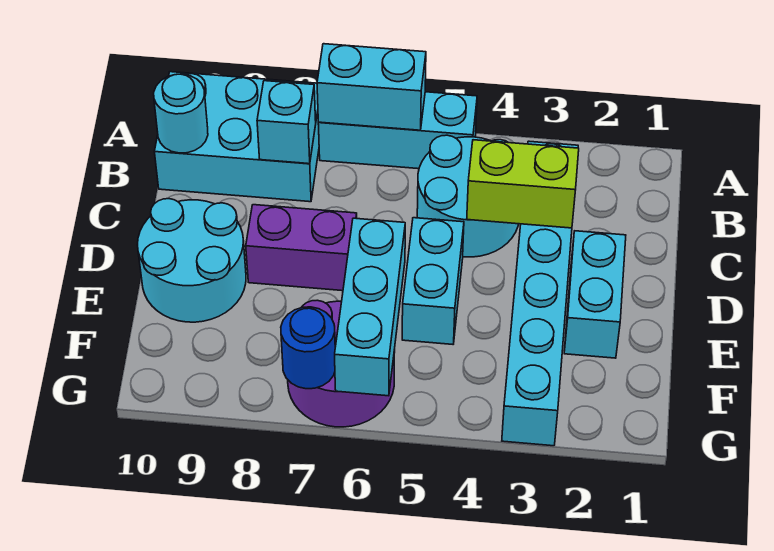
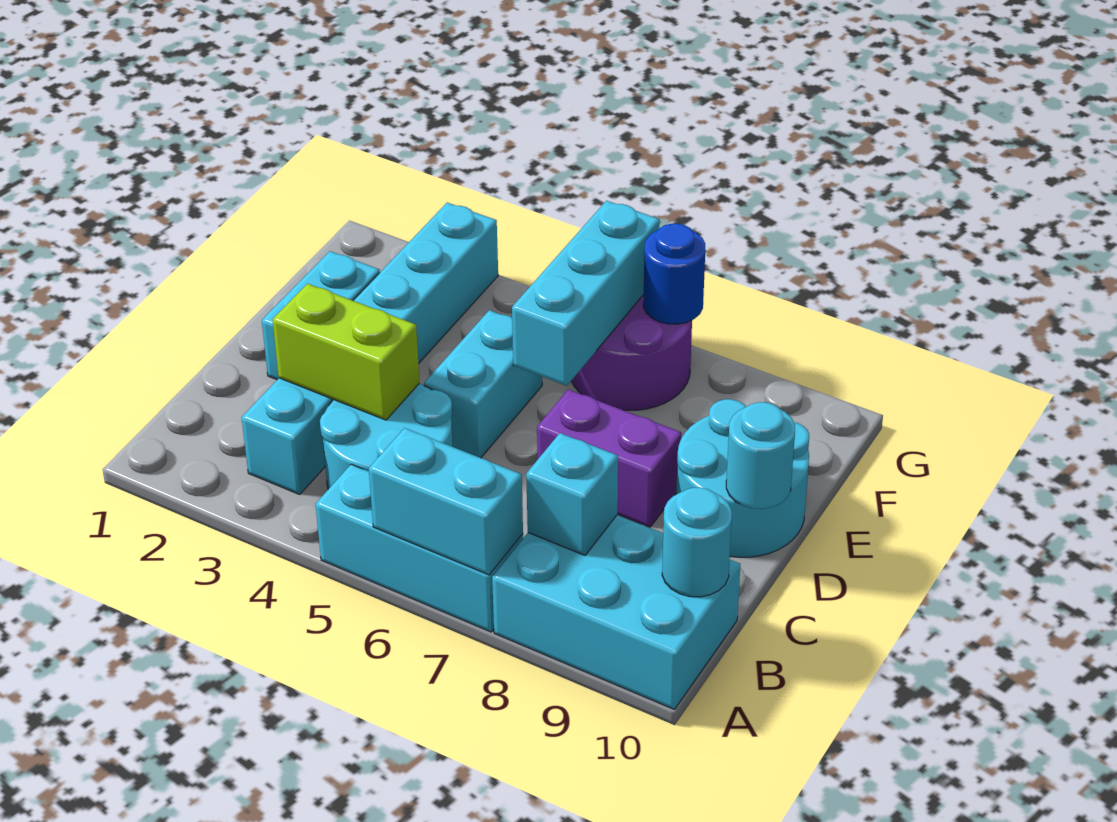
none -> cyan 1x1 round brick [726,402,795,509]

